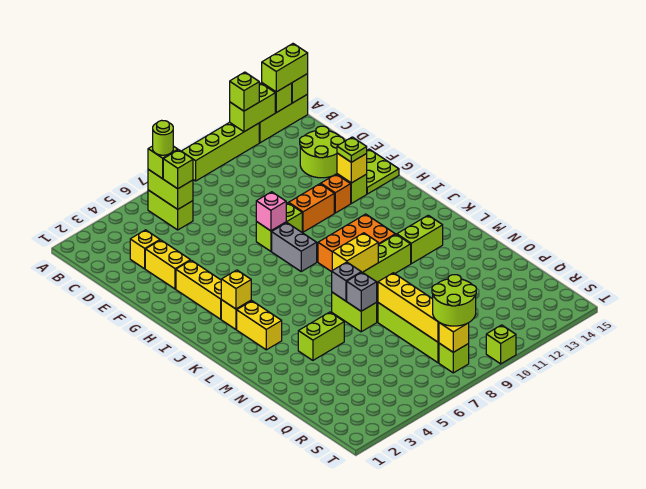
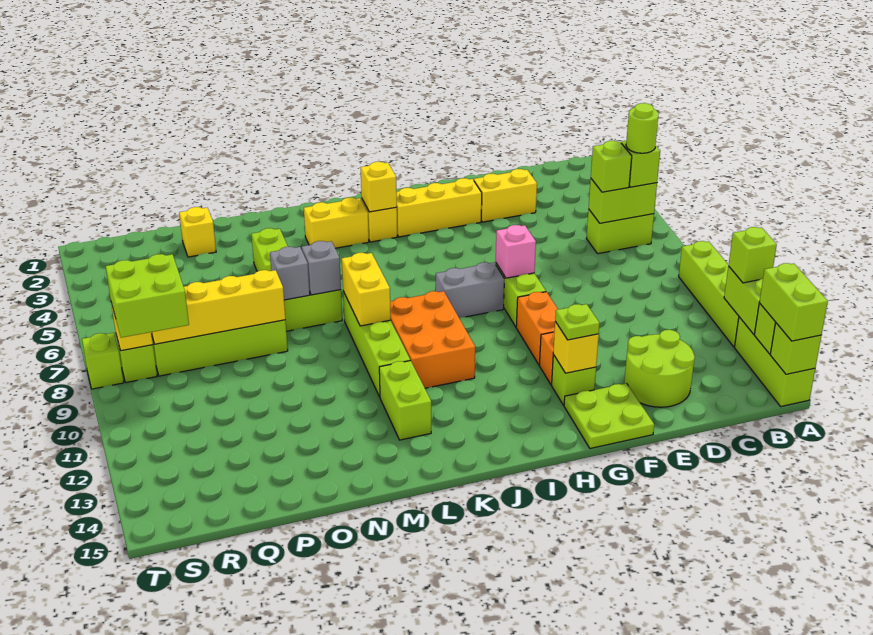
yellow 1x1 brick [130,230,160,269] -> yellow 1x1 brick moved to [179,207,216,257]
lime 2x2 round brick [432,275,476,326] -> lime 2x2 brick [106,254,189,338]
lime 1x1 brick [486,325,516,364] -> lime 1x1 brick moved to [82,333,124,389]

